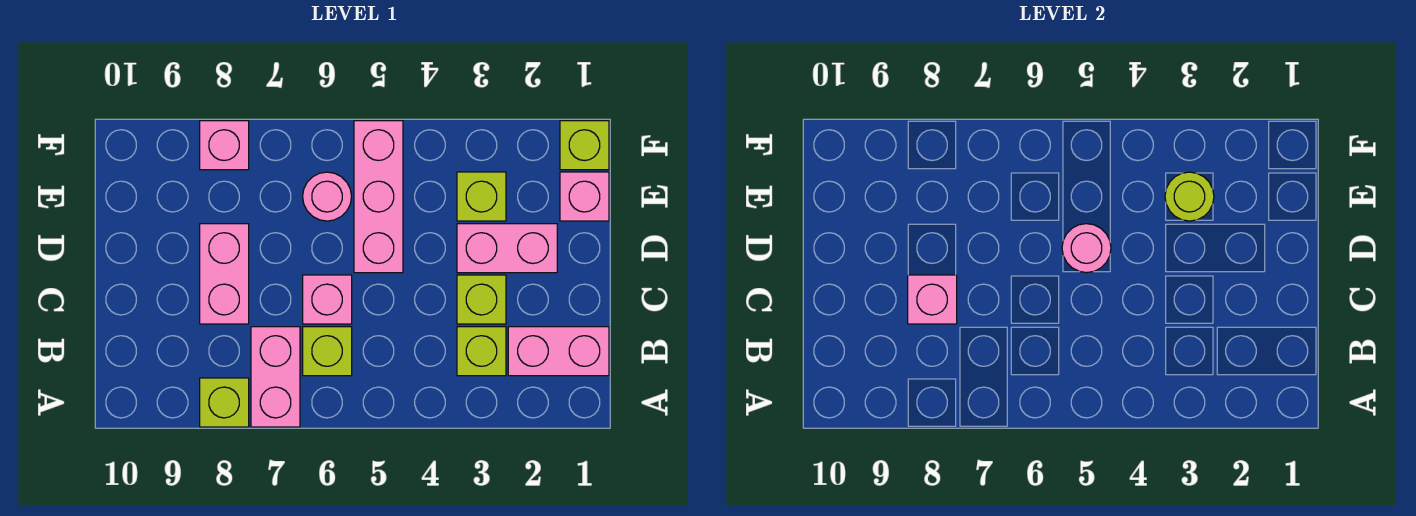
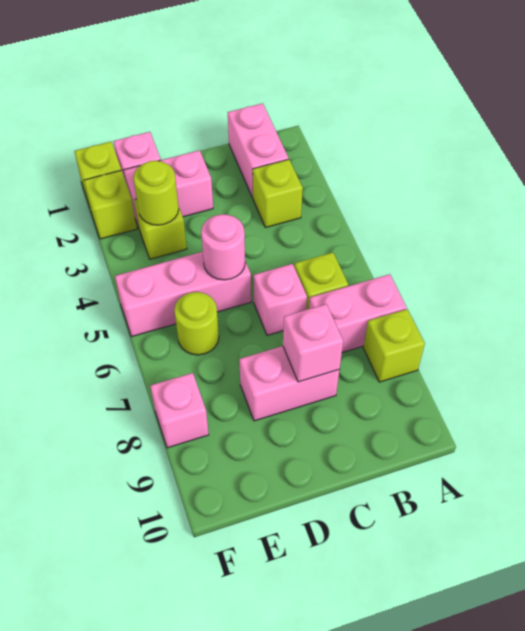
lime 1x1 brick [457,275,506,324] -> lime 1x1 brick moved to [84,170,137,239]
pink 1x2 brick [457,224,557,273] -> pink 1x2 brick turned to [124,150,213,227]
pink 1x1 round brick [303,172,352,221] -> lime 1x1 round brick [174,292,219,355]

